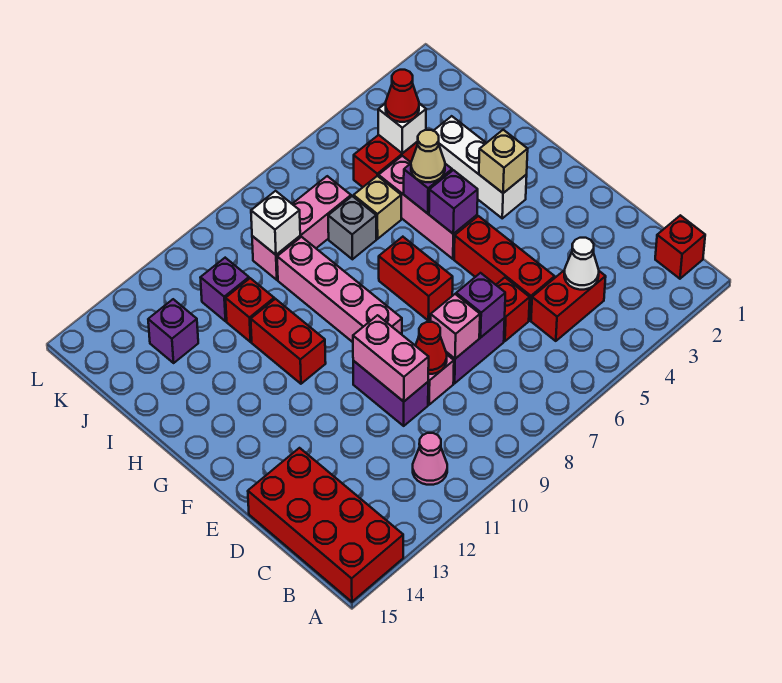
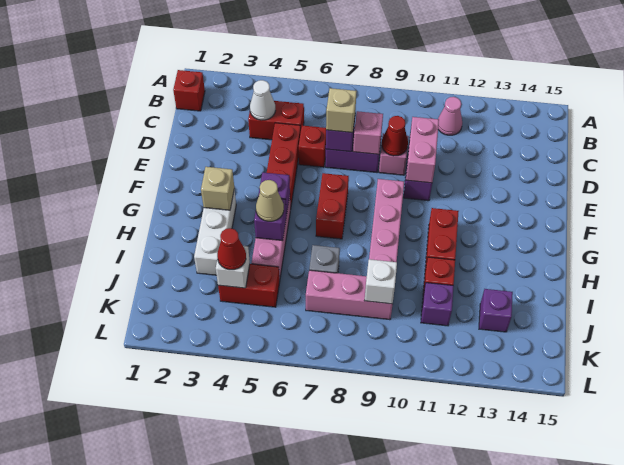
red 2x4 brick [248,448,403,602] -> none
tan 1x1 brick [353,176,401,239] -> tan 1x1 brick moved to [326,88,356,133]

